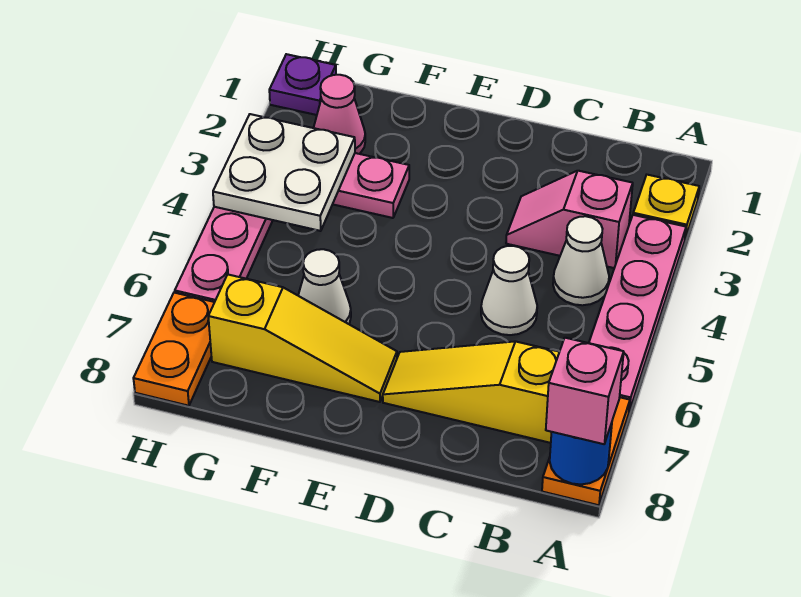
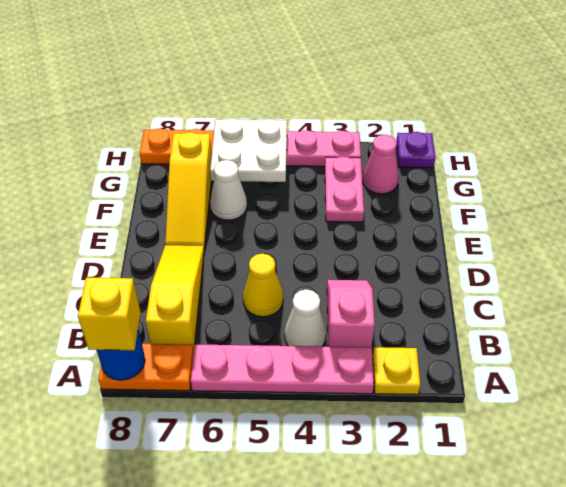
pink 1x1 brick [546,338,624,444] -> yellow 1x1 brick [78,278,141,350]
white 1x1 cone [481,246,537,335] -> yellow 1x1 cone [243,253,283,317]
white 2x2 plate [213,114,355,231] -> white 2x2 plate moved to [210,118,287,182]

